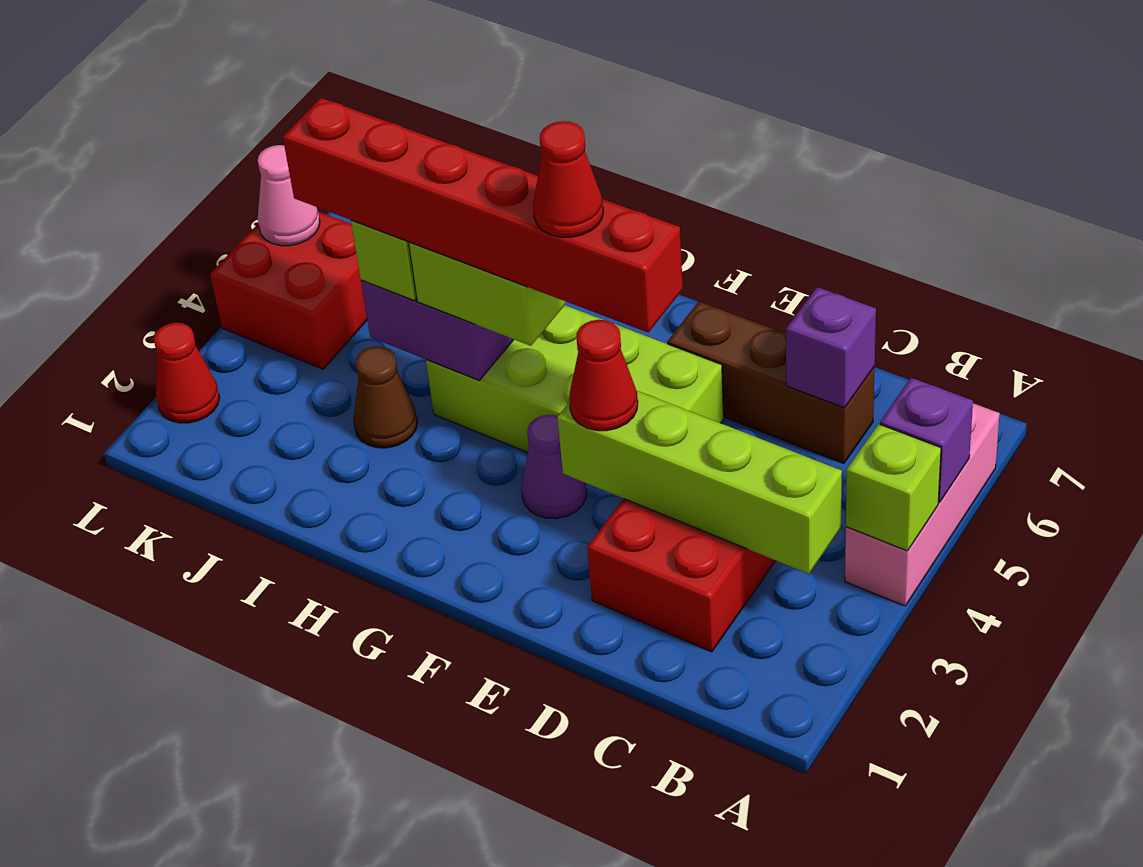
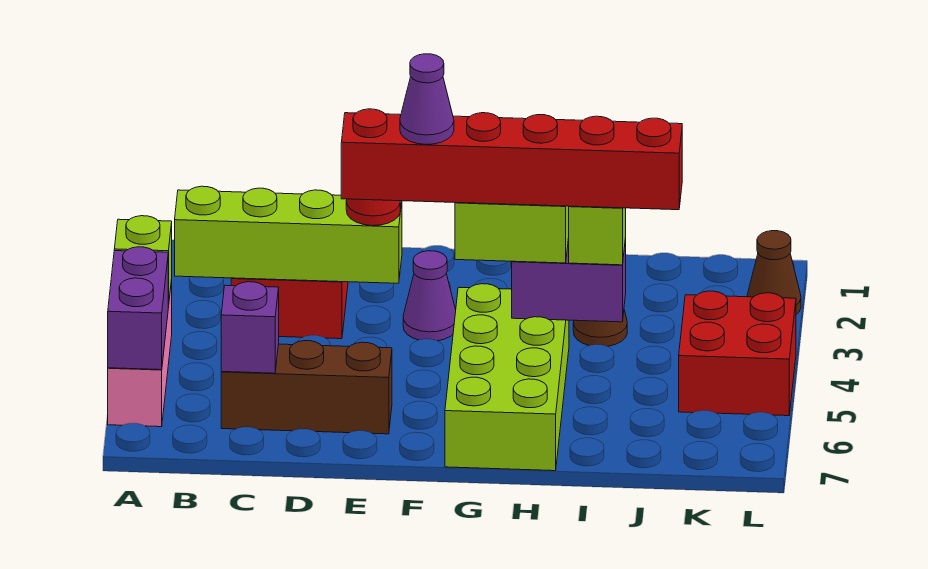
purple 1x1 brick [880,378,973,503] -> purple 1x2 brick [108,247,168,370]
lime 2x4 brick [426,305,724,452] -> lime 2x4 brick turned to [445,284,569,471]
red 1x1 cone [533,121,603,237] -> purple 1x1 cone [400,54,454,145]
red 1x1 cone [154,323,220,423] -> brown 1x1 cone [747,231,801,315]
pink 1x1 cone [258,145,320,246] -> none

